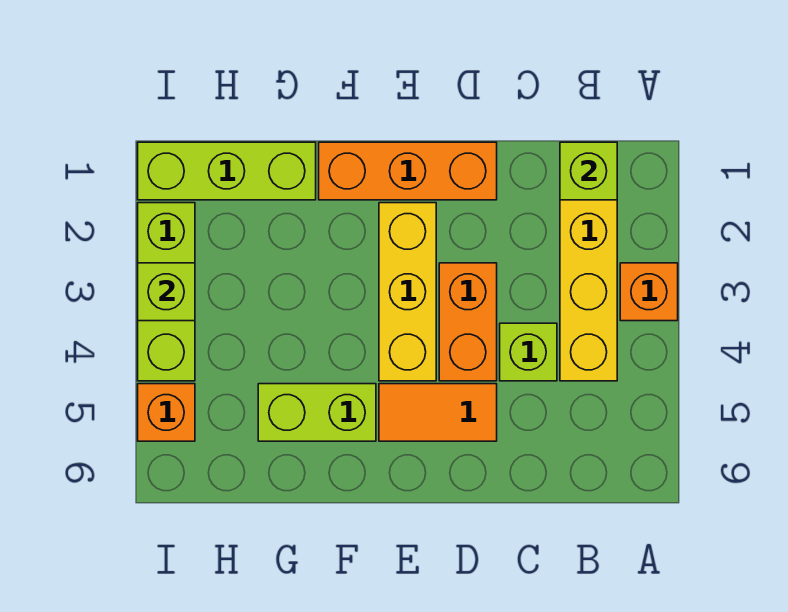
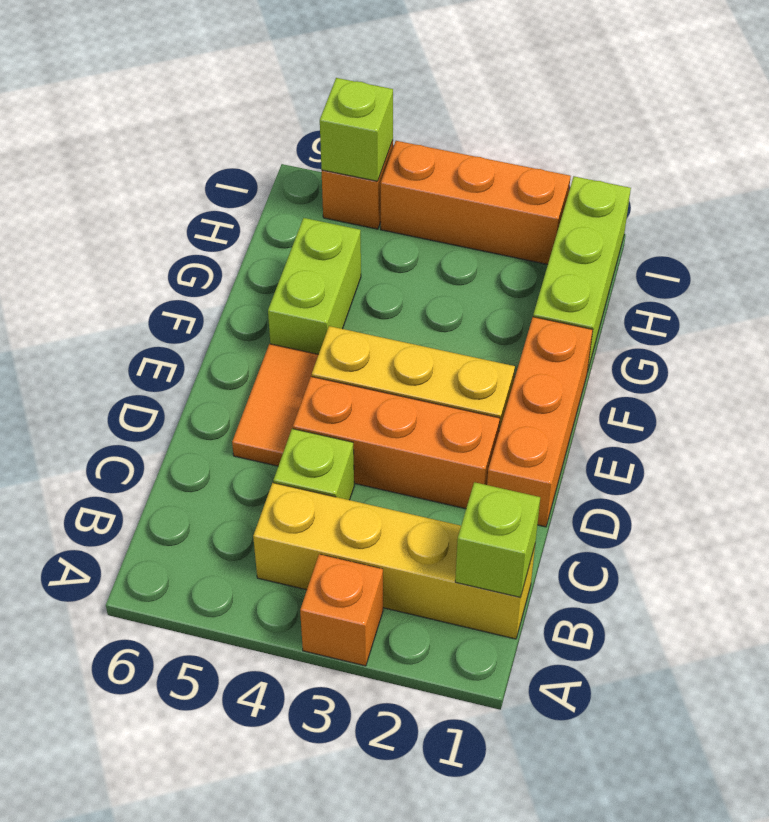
orange 1x2 brick [439,263,497,381] -> orange 1x3 brick [293,376,500,509]
lime 1x3 brick [138,203,195,381] -> orange 1x3 brick [381,141,571,264]
lime 1x1 brick [138,263,195,321] -> lime 1x1 brick moved to [320,78,393,181]

